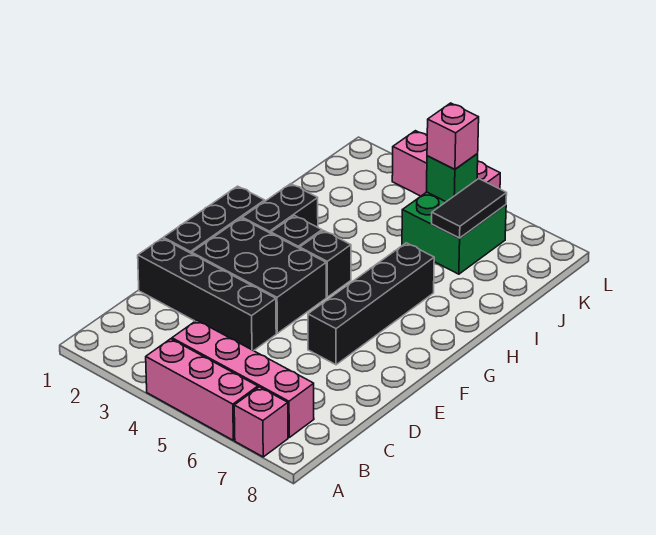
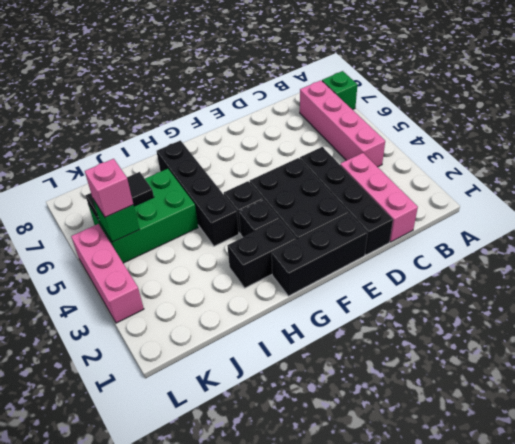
pink 1x3 brick [146,339,258,440] -> pink 1x3 brick moved to [340,153,418,242]
pink 1x1 brick [234,387,288,457] -> green 1x1 brick [322,71,357,110]
black 1x4 brick [308,243,434,365] -> black 1x4 brick turned to [157,140,239,246]
green 2x2 brick [402,192,506,274] -> green 2x3 brick [89,169,198,263]

